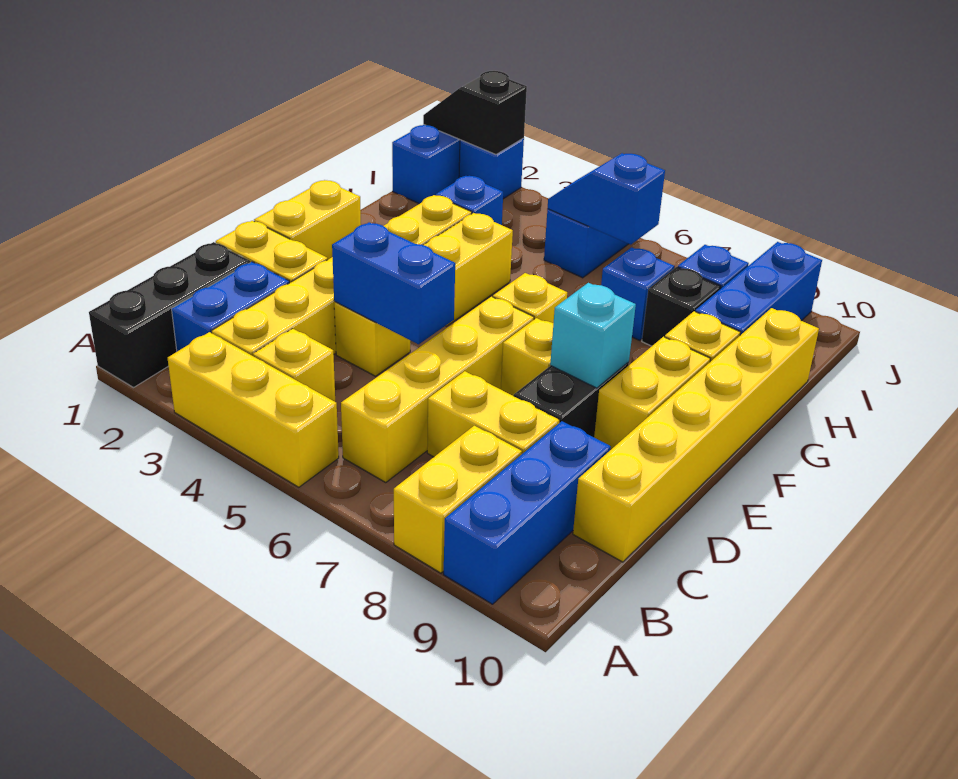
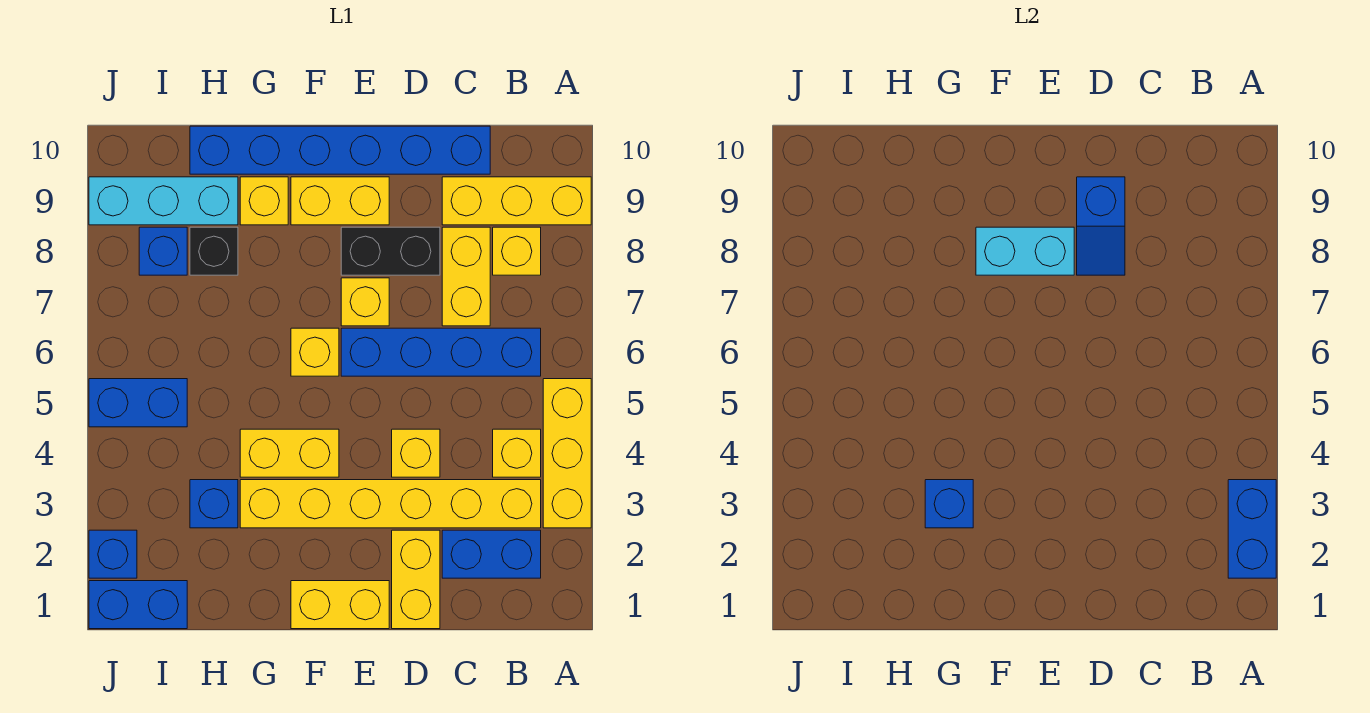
black 1x3 brick [89,242,250,388] -> none
yellow 1x2 brick [394,426,522,573] -> yellow 1x1 brick [493,227,541,275]
blue 1x3 brick [444,421,611,604] -> yellow 1x3 brick [442,177,591,225]
yellow 1x4 brick [341,297,534,483] -> blue 1x4 brick [341,328,541,376]
yellow 1x6 brick [573,308,819,562] -> blue 1x6 brick [190,126,490,174]
blue 1x2 brick [332,222,455,344] -> blue 1x2 brick moved to [1228,480,1276,578]
cyan 1x1 brick [550,283,636,388] -> cyan 1x2 brick [976,227,1074,275]
blue 1x1 brick [601,247,674,340] -> blue 1x1 brick moved to [925,480,973,528]
blue 1x3 brick [695,242,822,335] -> cyan 1x3 brick [89,177,238,225]
blue 1x2 slope [548,153,665,245] -> blue 1x2 slope moved to [1077,177,1125,275]
black 1x2 slope [423,71,527,155] -> none

